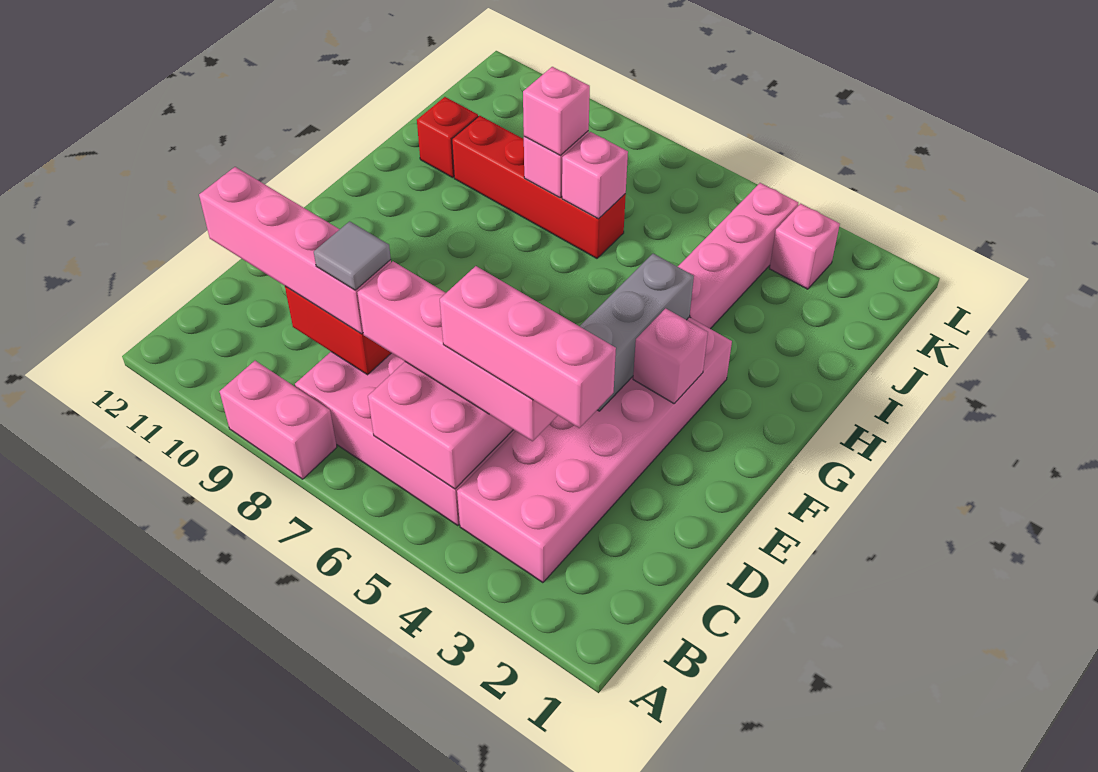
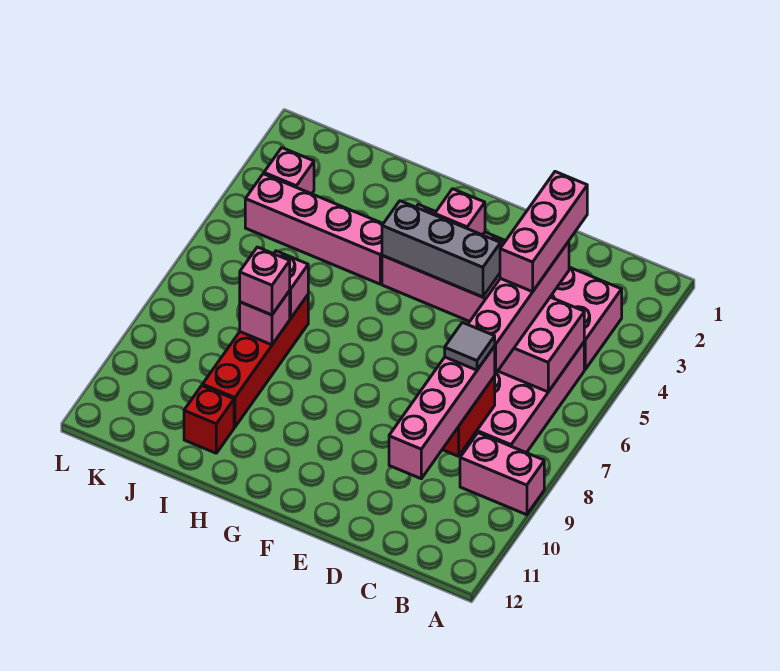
pink 1x2 brick [220,361,337,479] -> pink 1x2 brick turned to [460,433,544,515]

